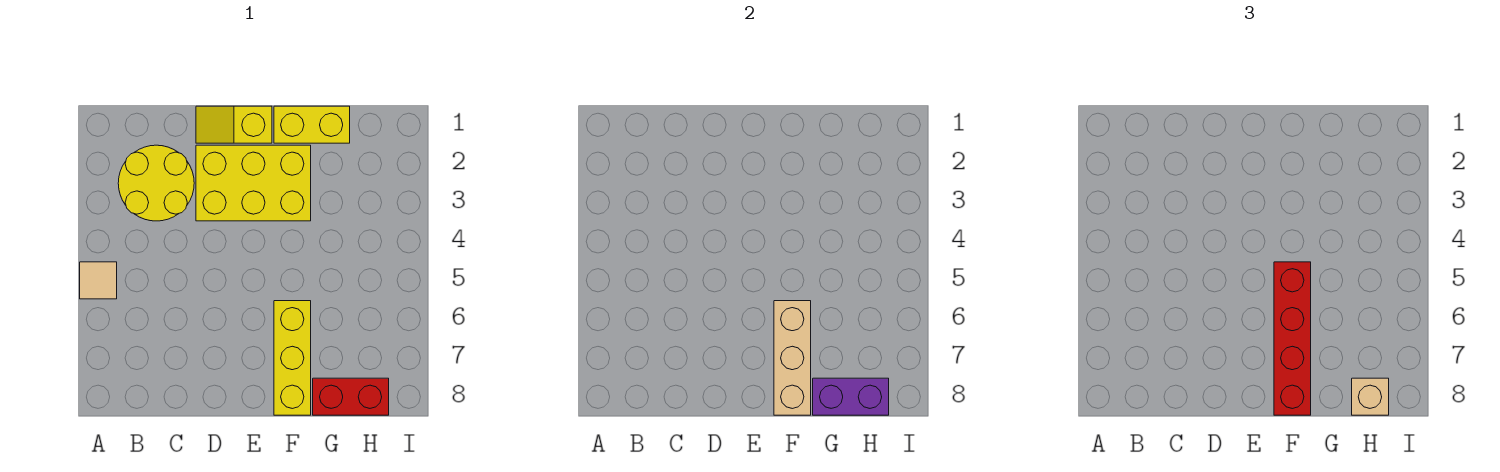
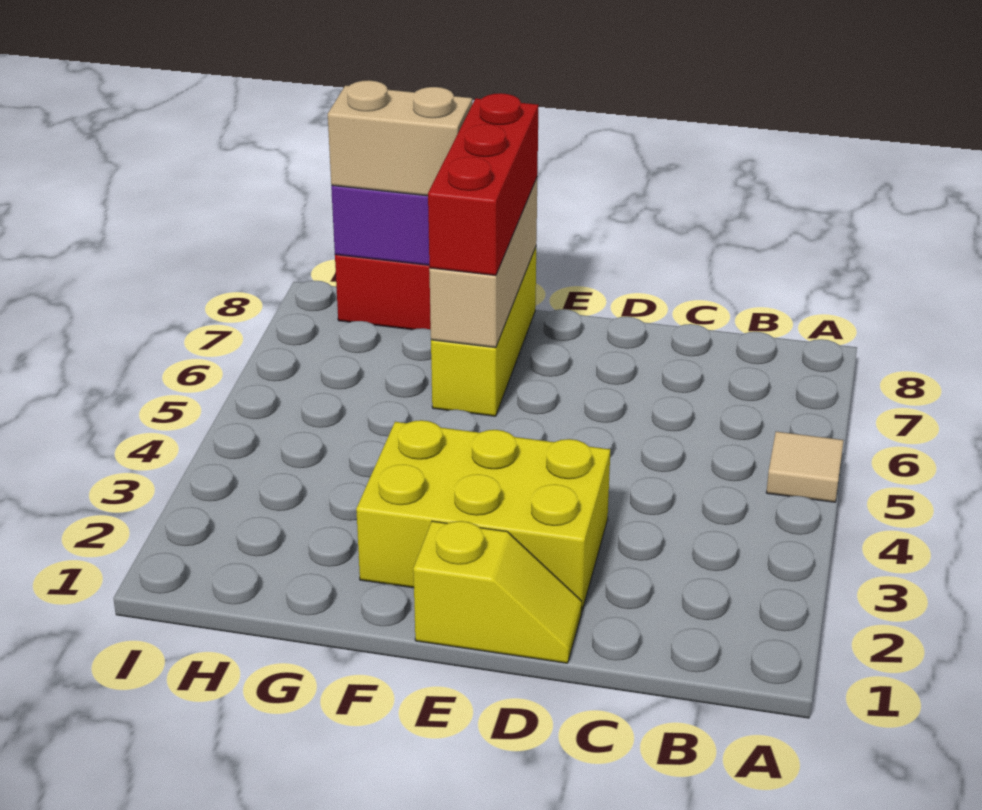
yellow 2x2 round brick [118,145,194,221] -> none
yellow 1x2 brick [274,106,350,143] -> none
red 1x4 brick [1274,262,1311,415] -> red 1x3 brick [428,93,539,276]
tan 1x1 brick [1352,378,1389,415] -> tan 1x2 brick [328,80,472,196]

